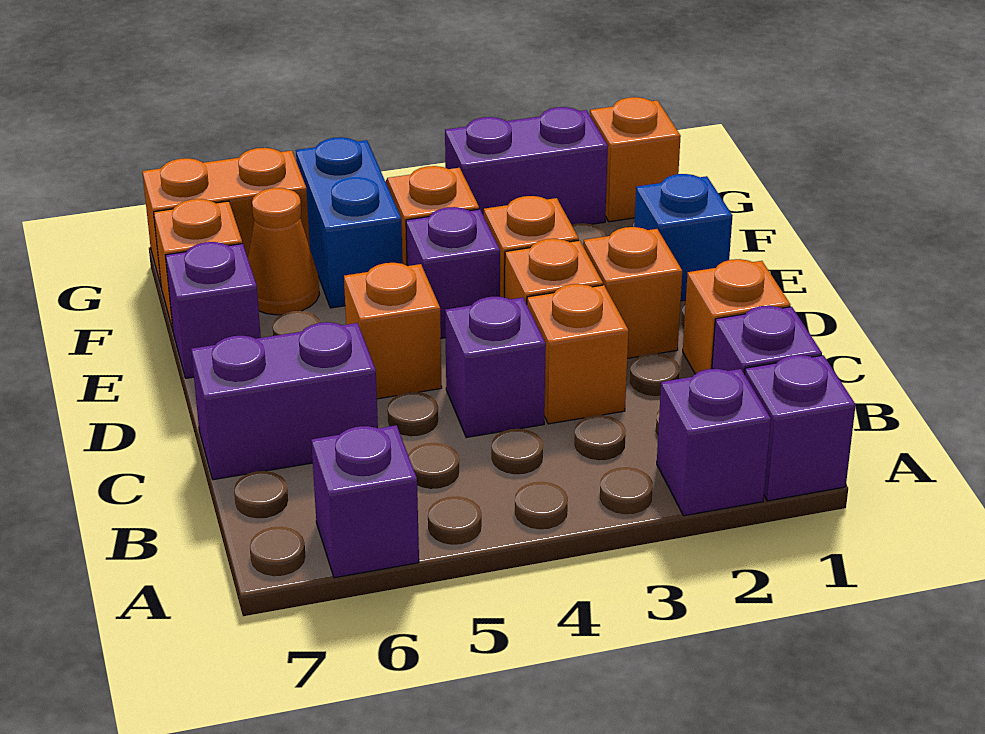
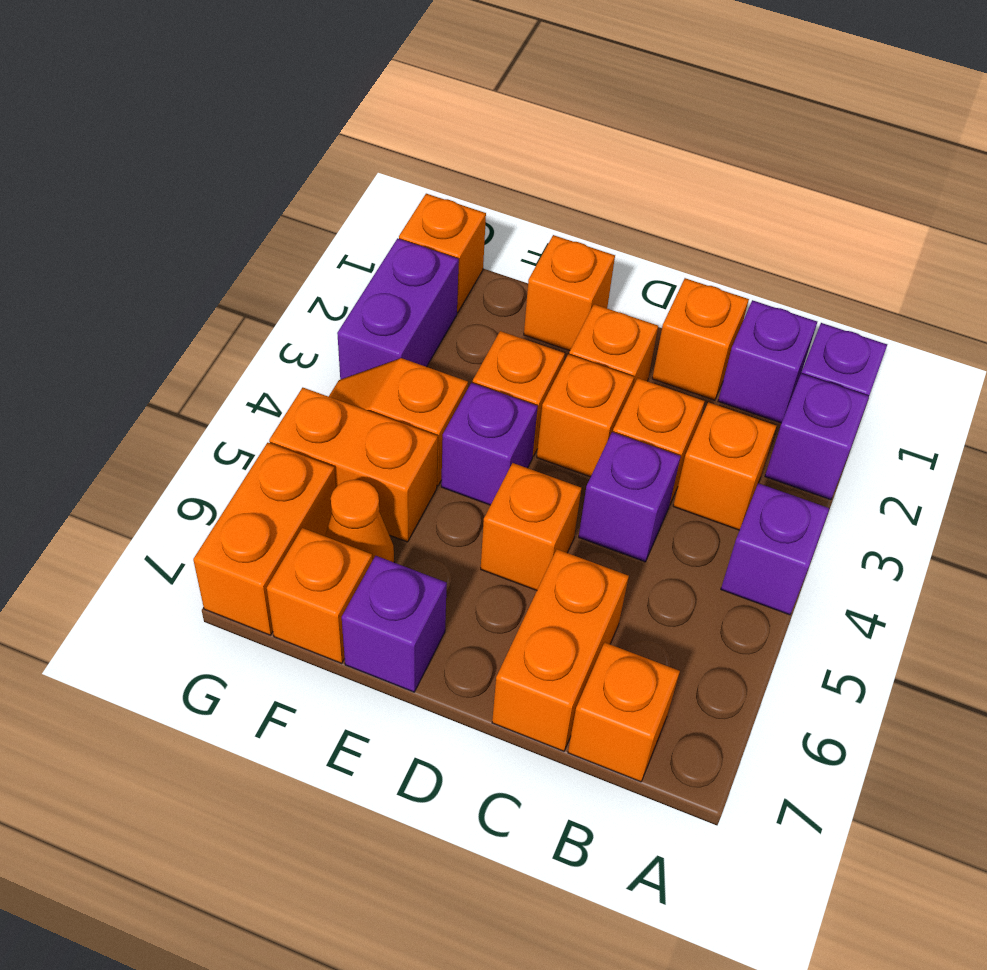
purple 1x1 brick [311,425,419,578] -> purple 1x1 brick moved to [721,483,829,615]
none -> orange 1x1 brick [673,402,776,530]
none -> orange 1x1 brick [568,643,680,782]
purple 1x2 brick [191,322,378,480] -> orange 1x2 brick [492,549,629,751]
blue 1x1 brick [634,174,733,301] -> orange 1x1 brick [524,235,615,351]
blue 1x2 brick [296,137,403,308] -> orange 1x2 brick [269,388,438,542]

